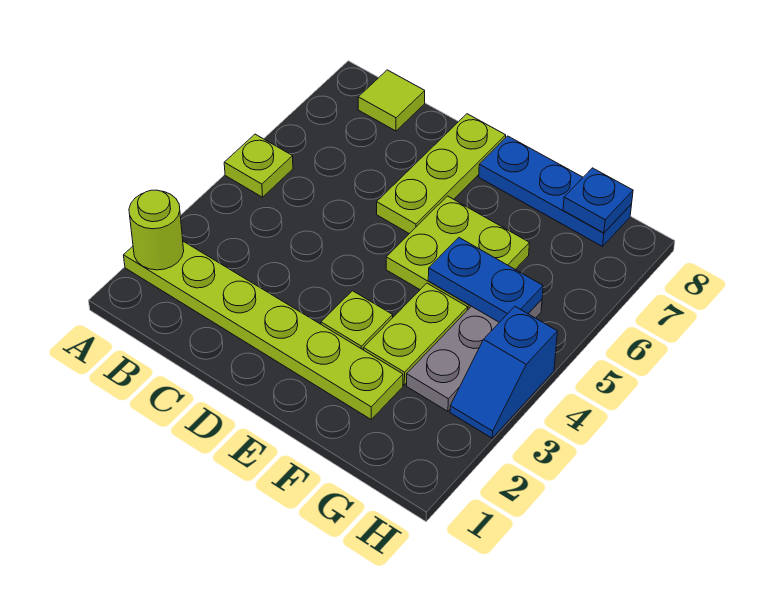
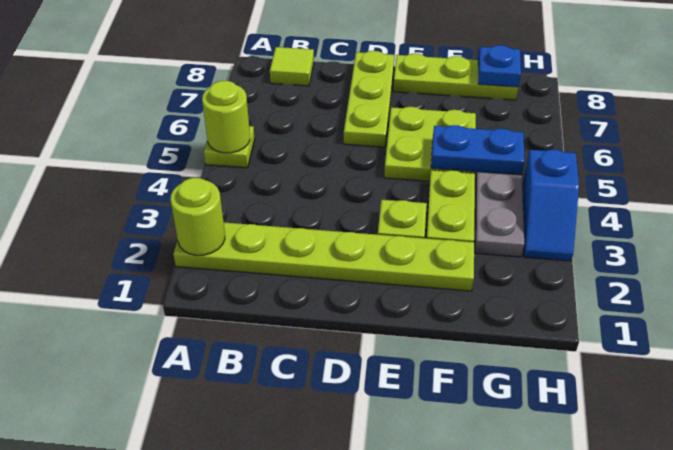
none -> lime 1x1 round brick [202,81,250,153]
blue 1x3 plate [479,136,632,247] -> lime 1x3 plate [393,53,519,100]

